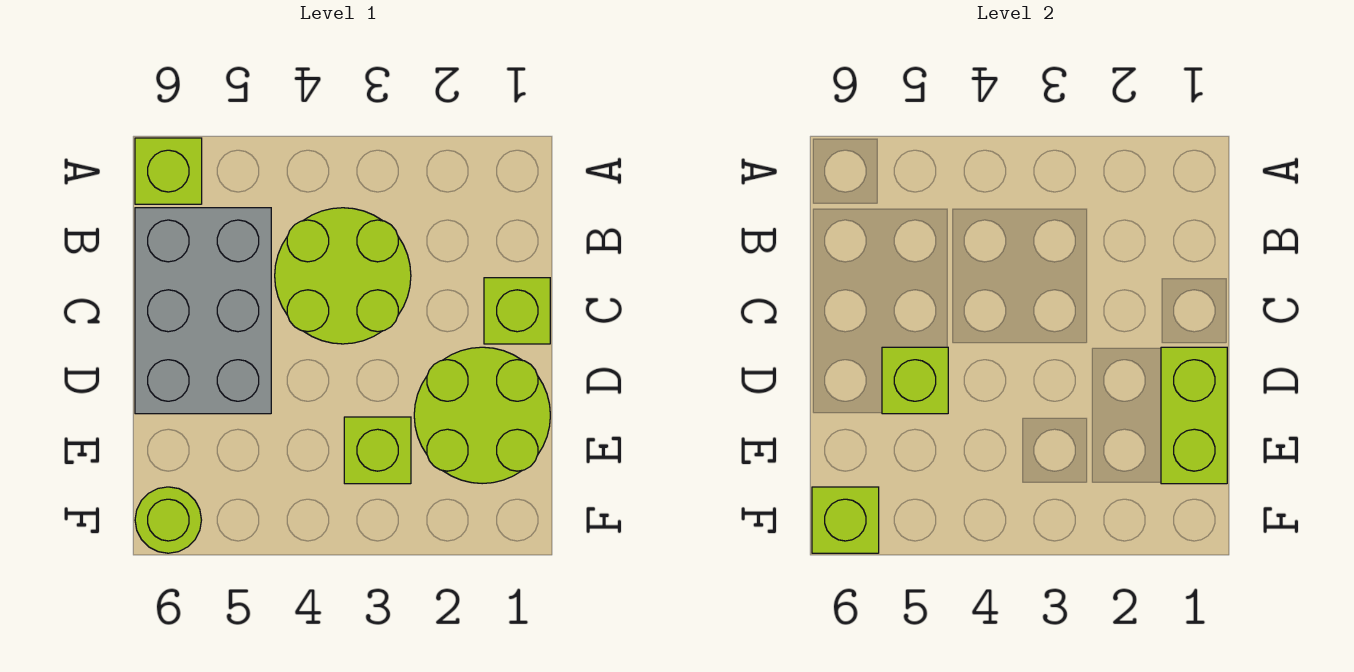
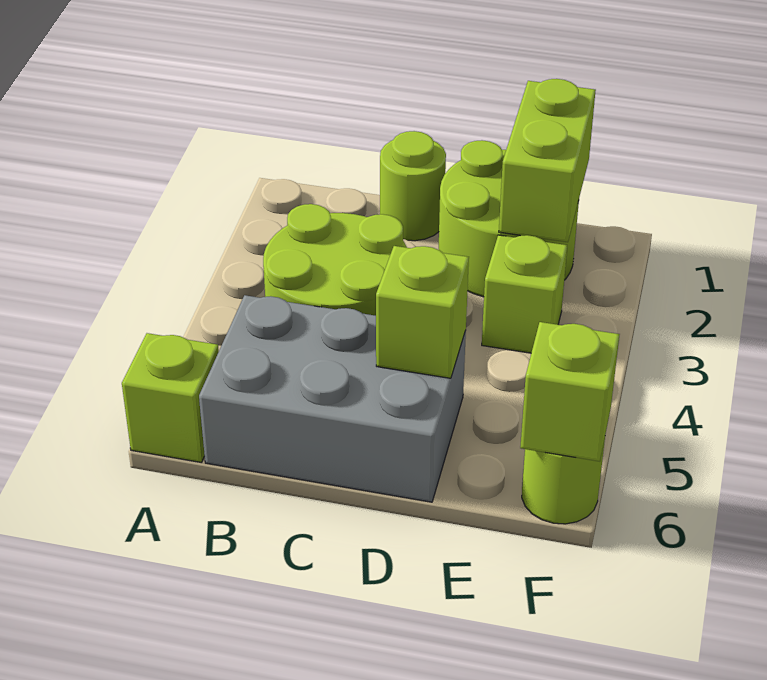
lime 1x1 brick [484,278,550,344] -> lime 1x1 round brick [380,131,446,241]
lime 1x2 brick [1161,347,1227,484] -> lime 1x2 brick turned to [499,79,596,242]

